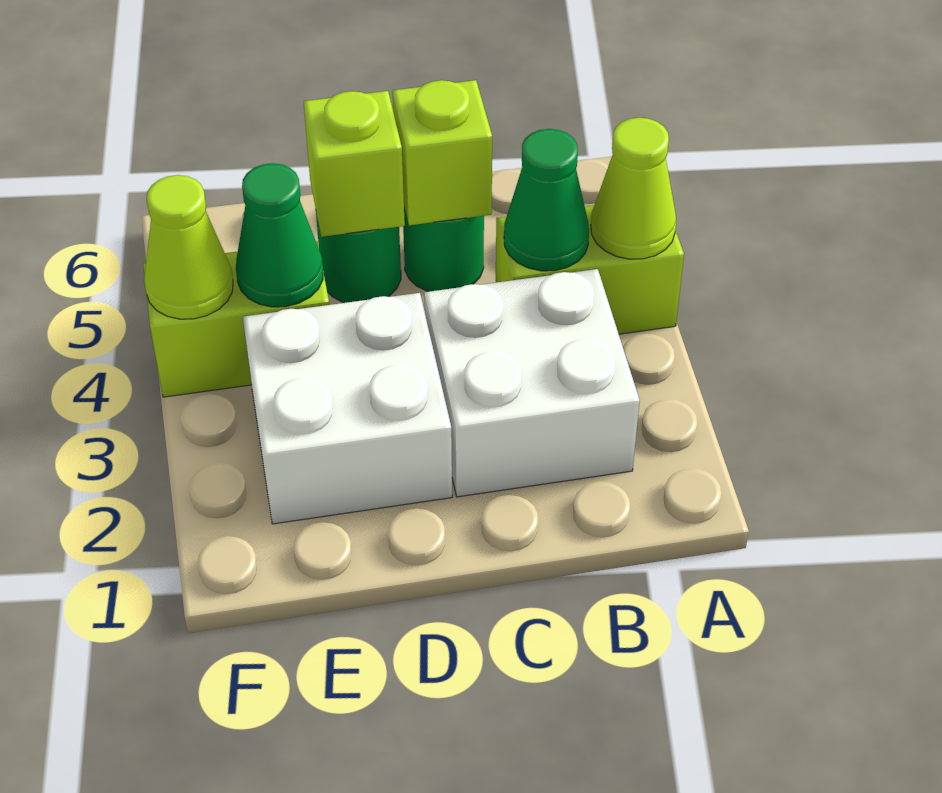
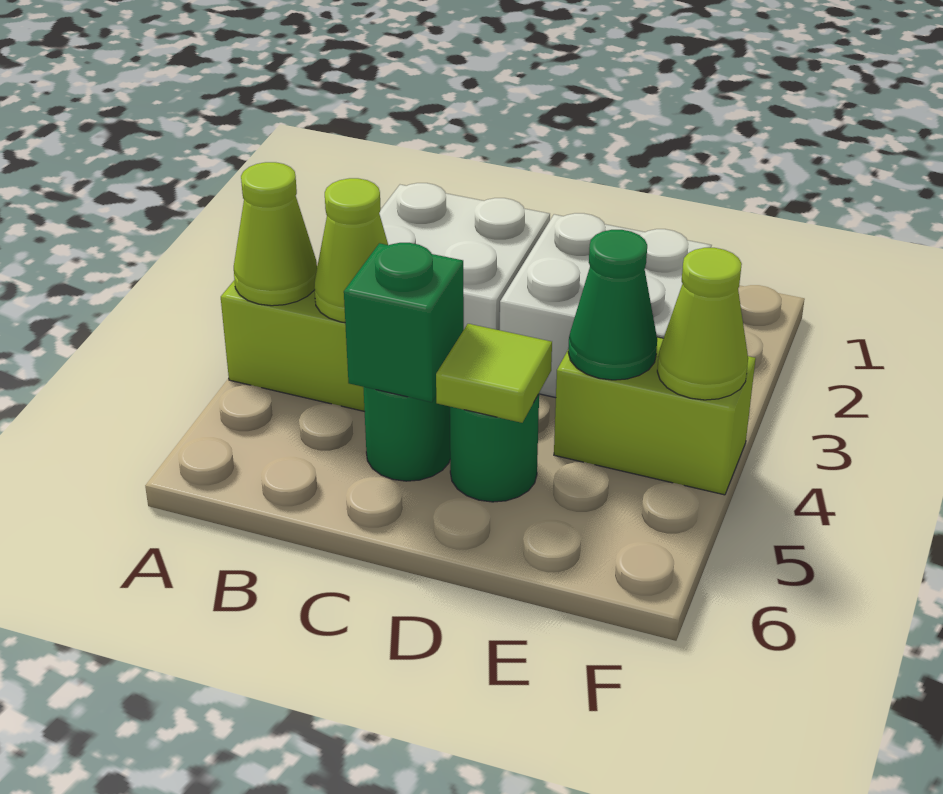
green 1x1 cone [504,129,589,271] -> lime 1x1 cone [314,178,388,322]
lime 1x1 brick [393,80,492,225] -> green 1x1 brick [344,243,464,402]
lime 1x1 brick [304,91,405,237] -> lime 1x1 tile [436,324,552,423]

